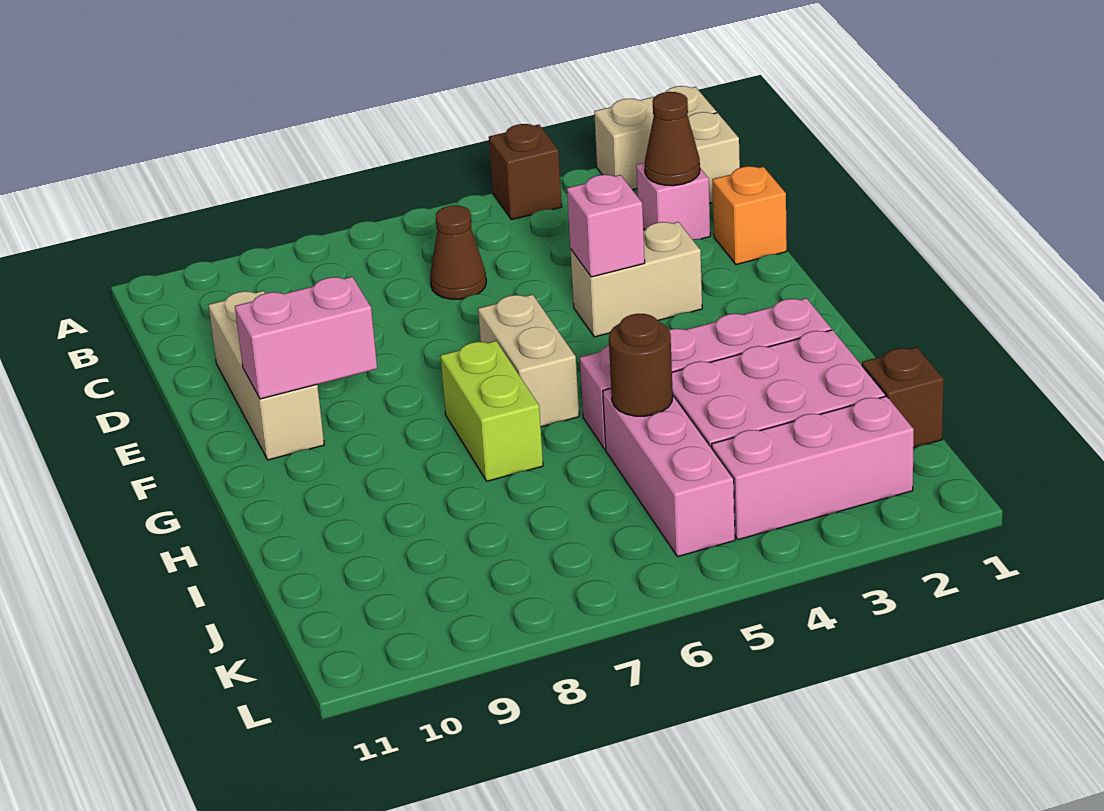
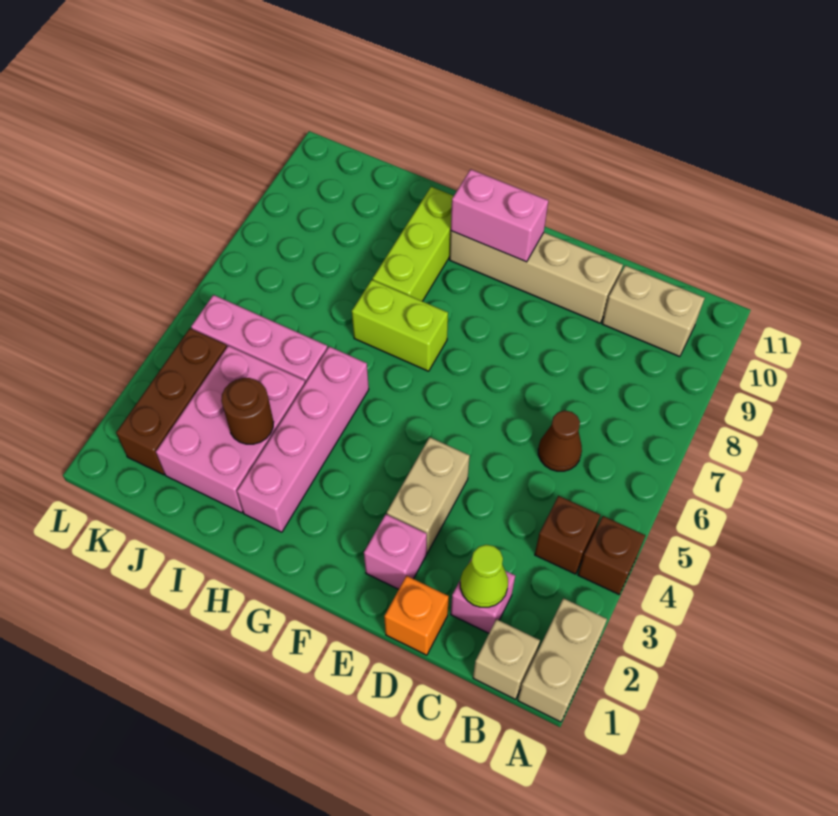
brown 1x1 cone [645,92,700,186] -> lime 1x1 cone [460,545,508,607]
tan 1x3 brick [208,291,324,460] -> tan 1x4 brick [450,231,623,323]
pink 1x1 brick [567,175,645,277] -> pink 1x1 brick moved to [364,514,427,589]
tan 1x2 brick [478,294,579,427] -> tan 1x2 brick moved to [602,265,705,357]
pink 1x2 brick [235,277,377,399] -> pink 1x2 brick turned to [451,169,548,262]
none -> lime 1x3 brick [373,187,453,301]
brown 1x1 round brick [609,314,673,416] -> brown 1x1 round brick moved to [221,378,273,444]
brown 1x1 brick [862,347,944,448] -> brown 1x1 brick moved to [535,496,600,574]
pink 1x3 brick [712,396,914,540] -> brown 1x3 brick [116,328,227,475]

